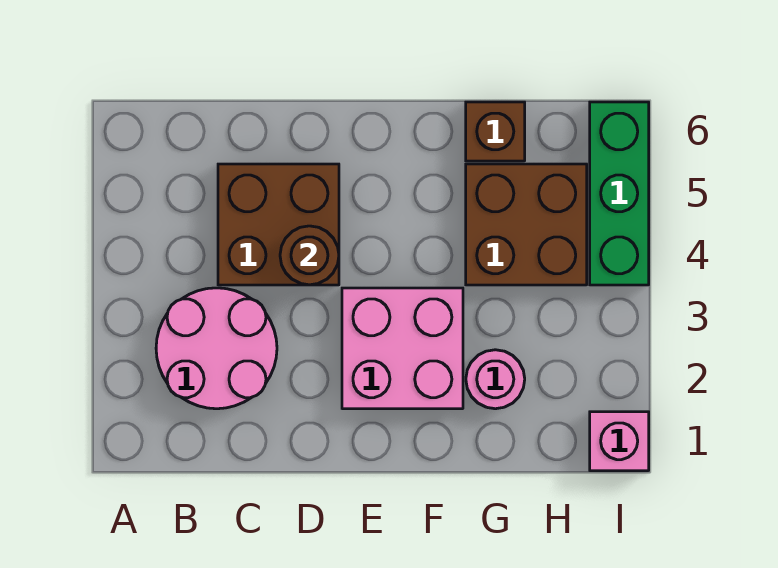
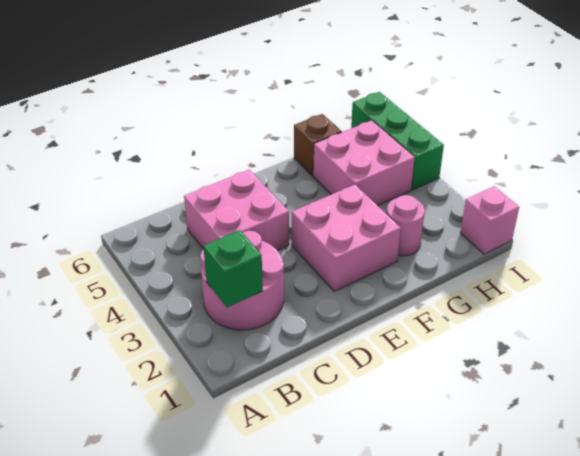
none -> green 1x1 brick [203,230,263,307]
brown 2x2 brick [218,164,339,285] -> pink 2x2 brick [184,170,289,250]
brown 1x1 round brick [280,226,339,285] -> none
brown 2x2 brick [466,164,587,285] -> pink 2x2 brick [313,120,415,206]

